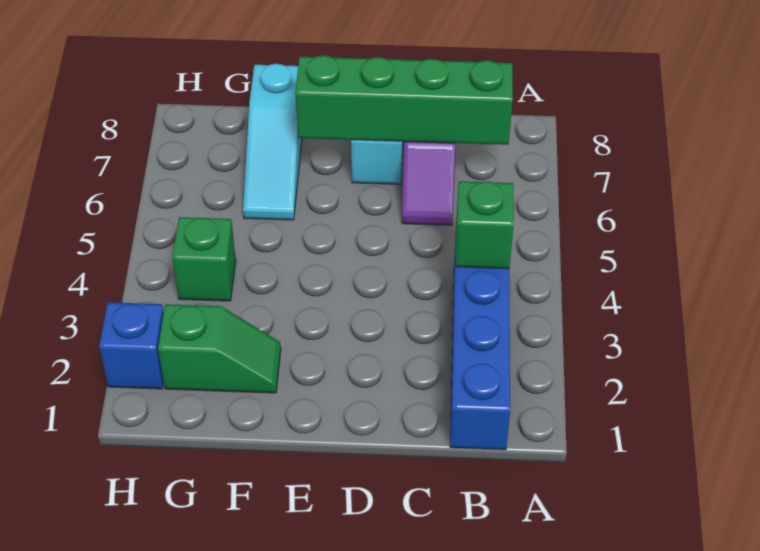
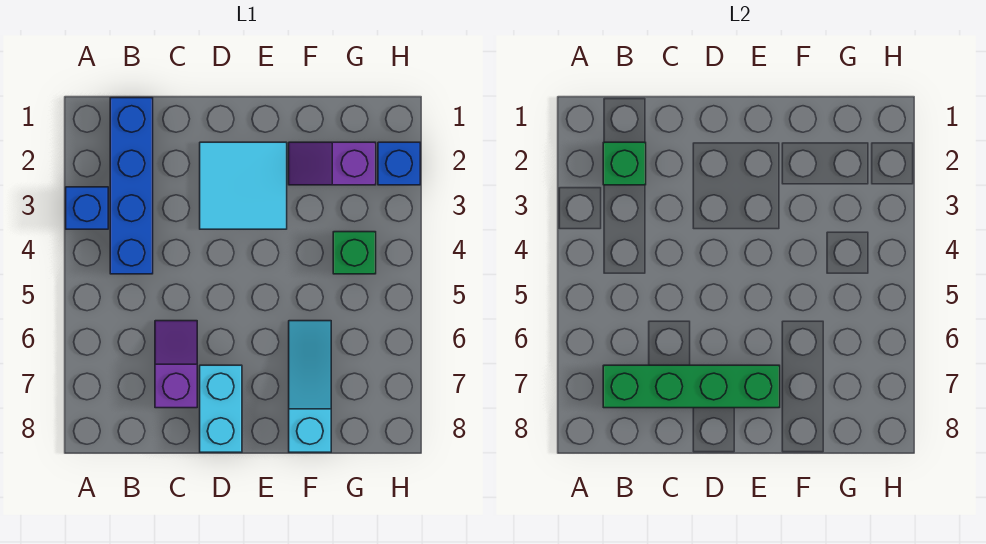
none -> blue 1x1 brick [66,187,108,229]
green 1x1 brick [455,181,514,269] -> green 1x1 brick moved to [603,142,646,185]
none -> cyan 2x2 tile [200,142,287,229]
green 1x2 slope [158,304,281,393] -> purple 1x2 slope [289,142,376,185]

